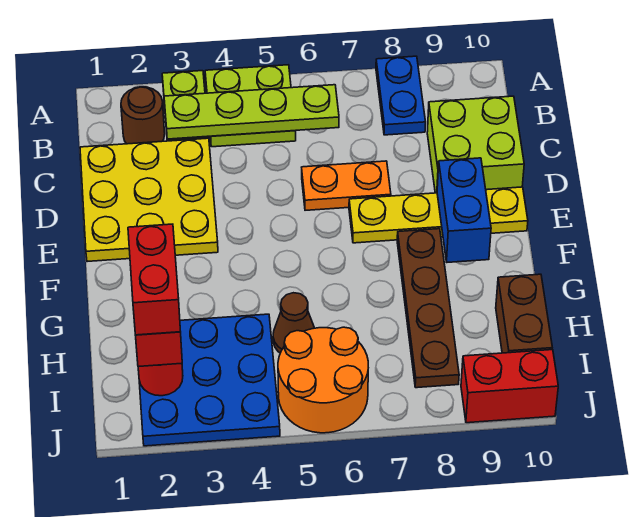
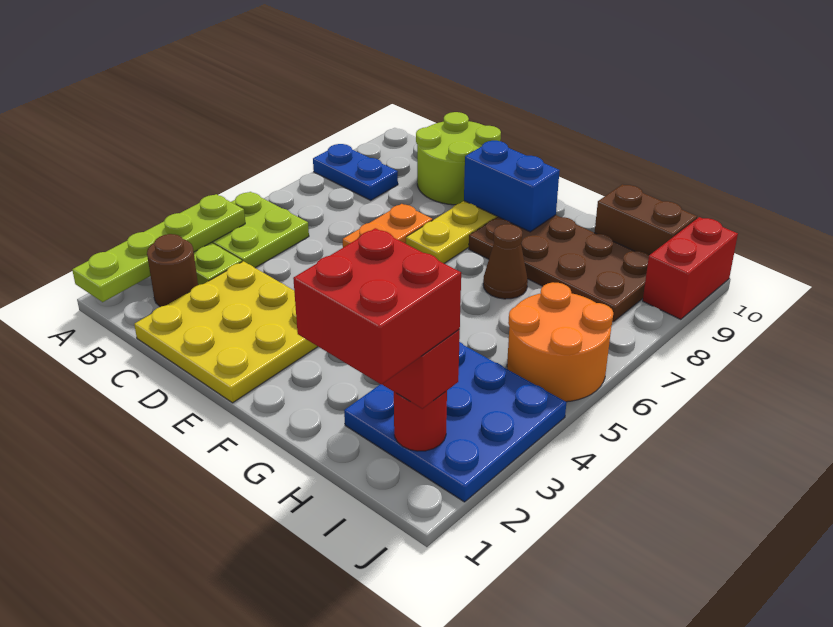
lime 1x4 plate [164,85,339,139] -> lime 1x4 plate moved to [72,194,245,302]
lime 2x2 brick [427,96,524,193] -> lime 2x2 round brick [416,112,501,205]
brown 1x4 plate [397,229,459,388] -> brown 2x4 plate [469,215,649,322]
red 1x2 brick [128,224,180,335] -> red 2x2 brick [293,228,461,384]
brown 1x1 cone [273,293,314,353] -> brown 1x1 cone moved to [483,224,528,299]

